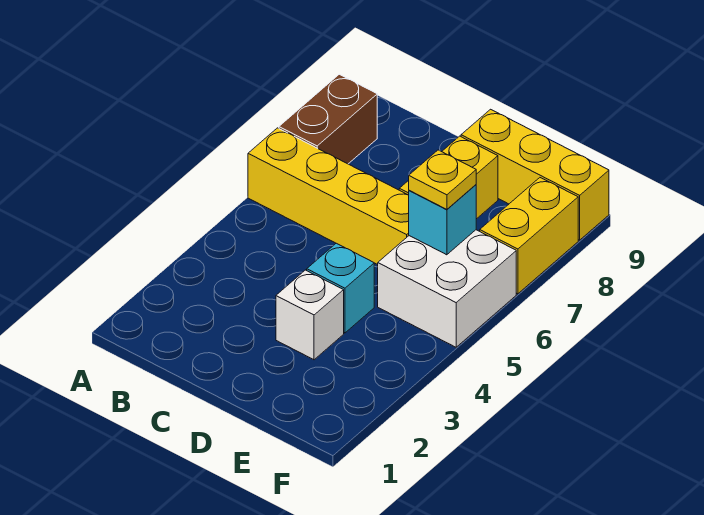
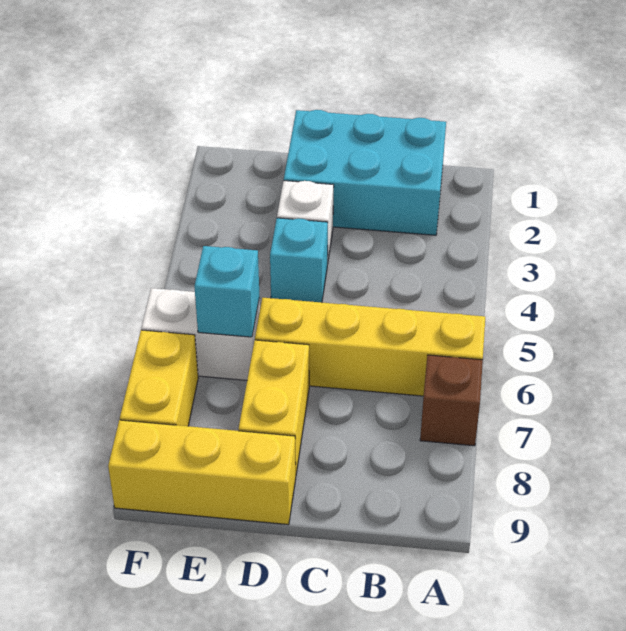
brown 1x2 brick [279,74,377,164] -> brown 1x1 brick [420,355,483,446]
none -> cyan 2x3 brick [284,110,446,235]
white 2x2 brick [378,230,516,347] -> white 1x2 brick [141,288,260,380]
yellow 1x1 plate [409,150,476,209] -> none

